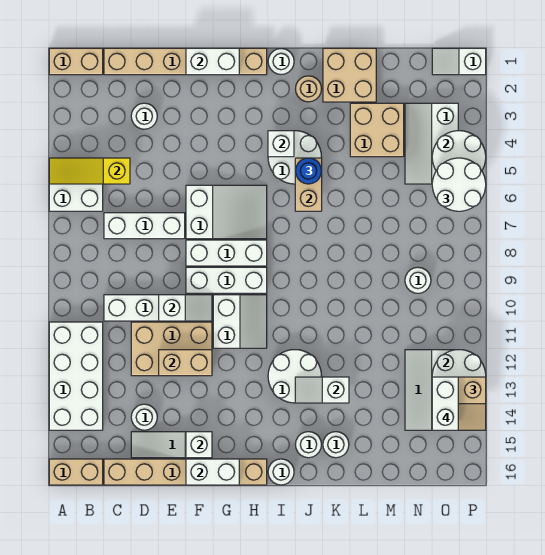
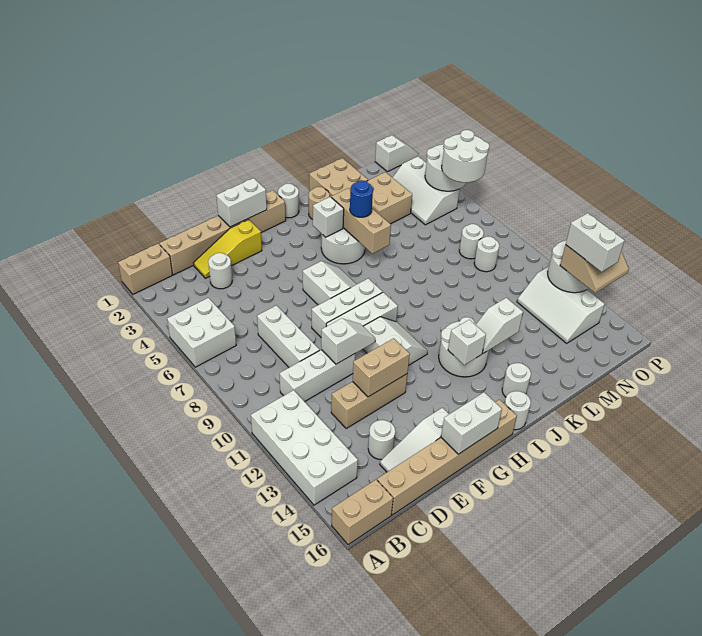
yellow 1x3 slope [49,158,130,184] -> yellow 1x3 slope moved to [194,220,262,278]
white 1x3 brick [104,213,185,239] -> white 1x3 brick turned to [257,305,320,367]
tan 2x3 brick [131,322,212,376] -> tan 1x3 brick [331,374,407,428]
white 2x3 slope [186,185,267,239] -> white 2x2 slope [303,261,357,305]
white 1x1 brick [186,432,212,458] -> white 1x1 brick moved to [448,320,486,365]
tan 1x2 brick [295,158,322,211] -> tan 1x3 brick [331,188,391,254]
white 1x1 round brick [323,432,349,458] -> white 1x1 round brick moved to [459,224,484,259]
white 1x2 slope [432,48,486,75] -> white 1x2 slope turned to [375,135,418,172]

